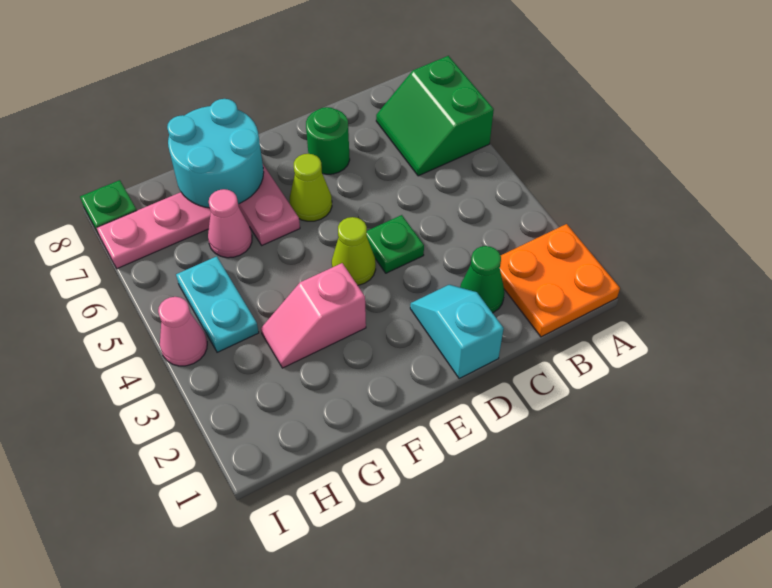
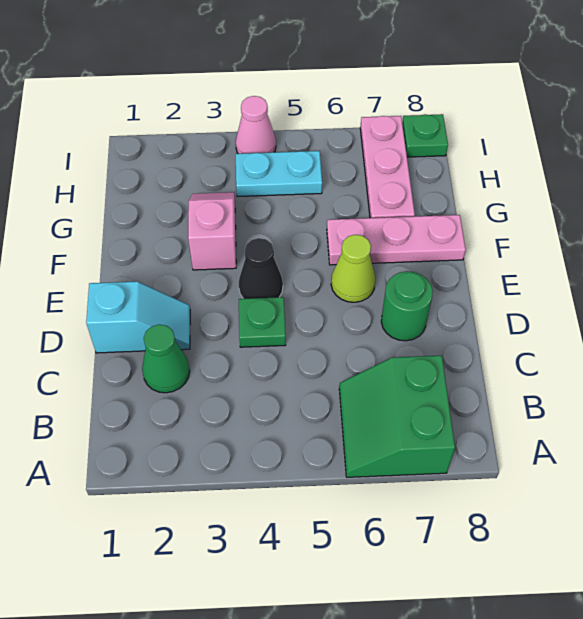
orange 2x2 plate [500,224,620,337] -> none
green 2x2 slope [376,56,494,176] -> green 2x2 slope turned to [339,356,455,477]
lime 1x1 cone [332,217,376,285] -> black 1x1 cone [239,238,283,299]
cyan 2x2 round brick [167,99,264,208] -> none
pink 1x1 cone [208,189,252,258] -> none

